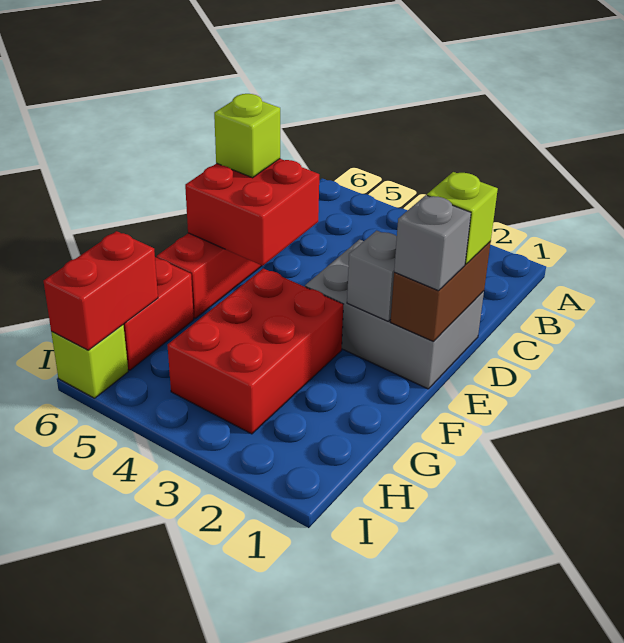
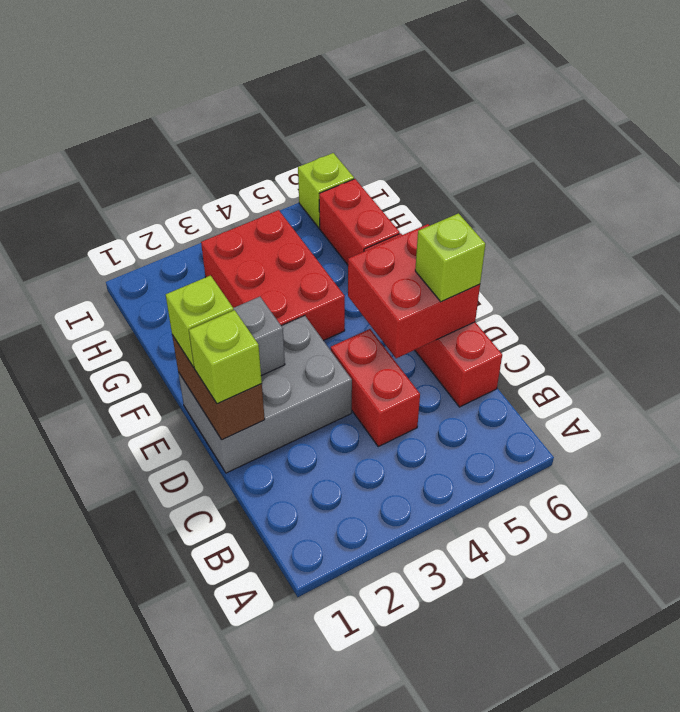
grey 1x1 brick [394,195,471,291] -> lime 1x1 brick [166,276,234,367]
red 1x2 brick [44,231,158,350] -> red 1x2 brick moved to [331,329,420,447]

